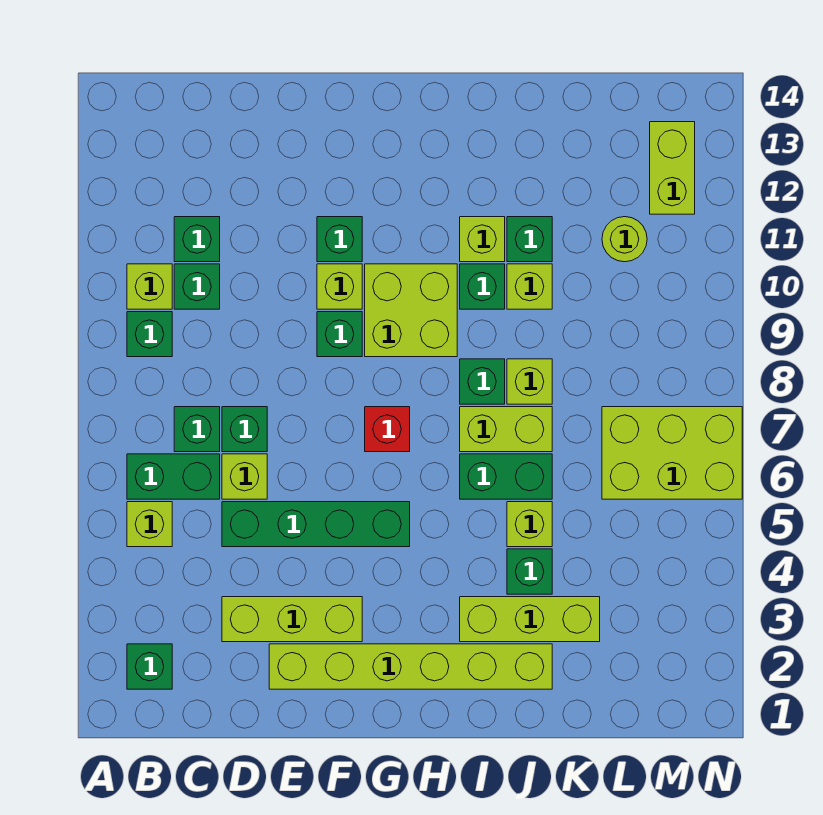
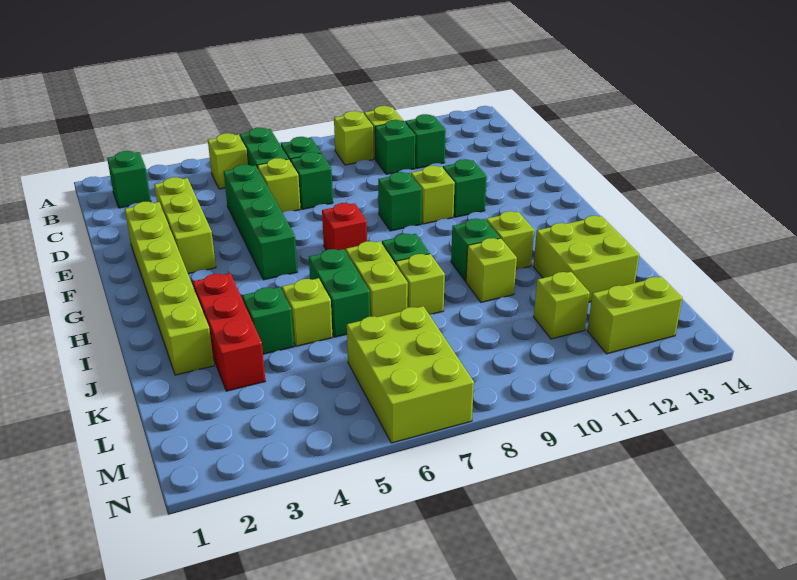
green 1x1 brick [127,312,172,357] -> lime 1x1 brick [334,111,374,165]
lime 2x2 brick [365,264,457,357] -> lime 2x2 brick moved to [533,216,639,302]
lime 1x3 brick [460,597,600,642] -> red 1x3 brick [193,273,265,391]
green 1x1 brick [507,217,552,262] -> none
lime 1x1 round brick [602,217,647,262] -> lime 1x1 brick [534,272,590,339]

